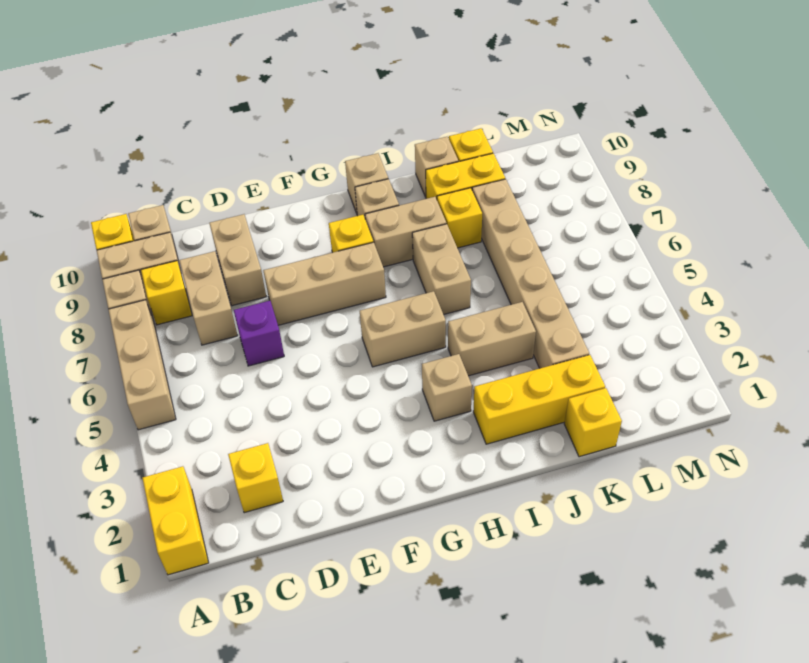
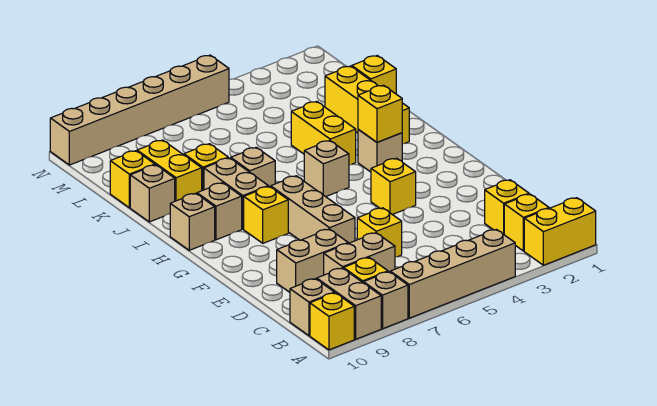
tan 1x3 brick [108,300,176,430] -> tan 1x4 brick [390,229,515,318]
none -> yellow 1x1 brick [504,194,549,251]
purple 1x1 brick [234,301,284,366] -> yellow 1x1 brick [357,208,402,257]
none -> yellow 1x1 brick [371,158,416,215]
tan 1x2 brick [360,291,446,367] -> tan 1x1 brick [304,140,349,197]
none -> yellow 1x1 brick [358,85,402,142]
tan 1x2 brick [448,302,536,376] -> yellow 1x2 brick [291,101,356,165]
tan 1x2 brick [412,224,471,315] -> tan 1x1 brick [231,147,275,187]
tan 1x6 brick [472,179,589,368] -> tan 1x6 brick moved to [50,55,229,165]

